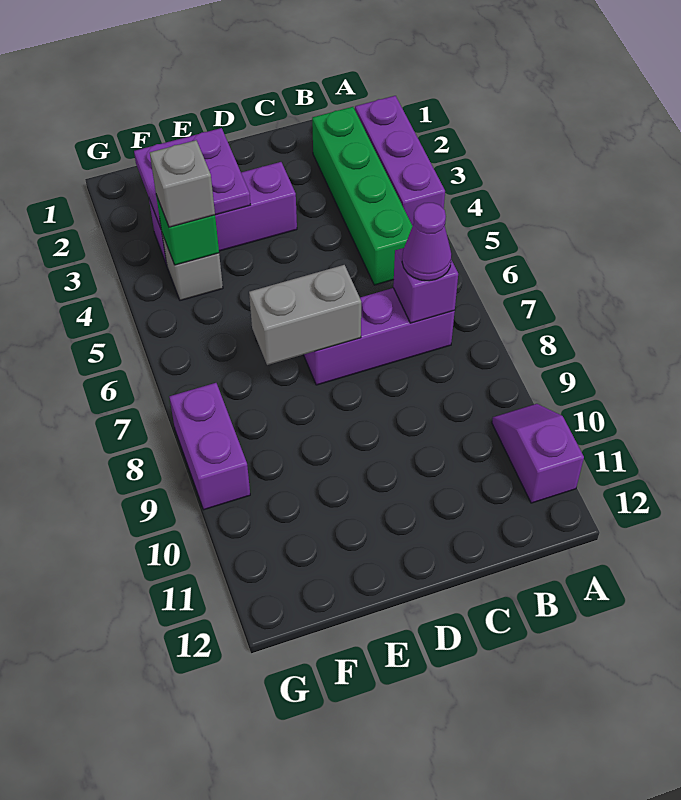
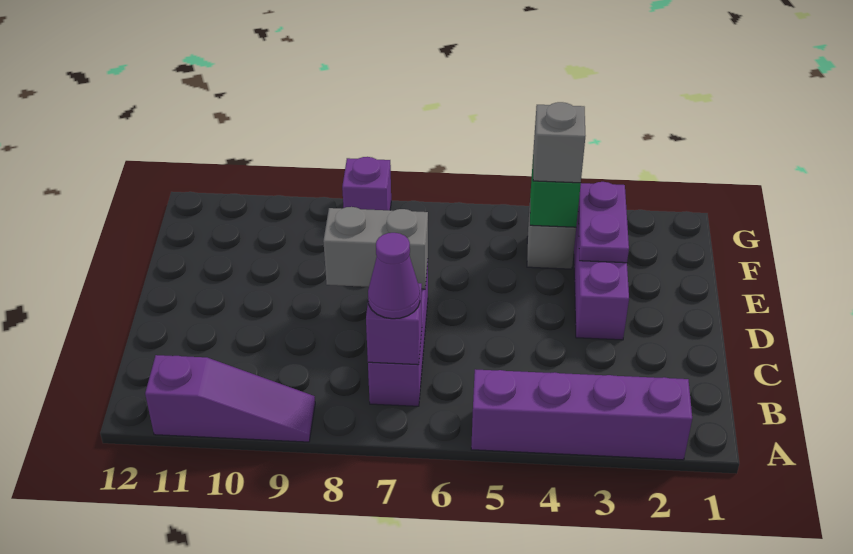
purple 1x3 brick [355,96,445,226] -> purple 1x4 brick [471,369,692,460]
purple 1x2 slope [492,404,584,503] -> purple 1x3 slope [145,355,315,442]
green 1x4 brick [312,107,412,285] -> none
grey 1x2 brick [249,265,361,365] -> grey 1x2 brick turned to [323,207,428,289]
purple 2x2 plate [134,128,251,228] -> purple 1x2 plate [578,182,629,263]
purple 1x2 brick [169,383,250,510] -> purple 1x1 brick [342,157,391,210]

